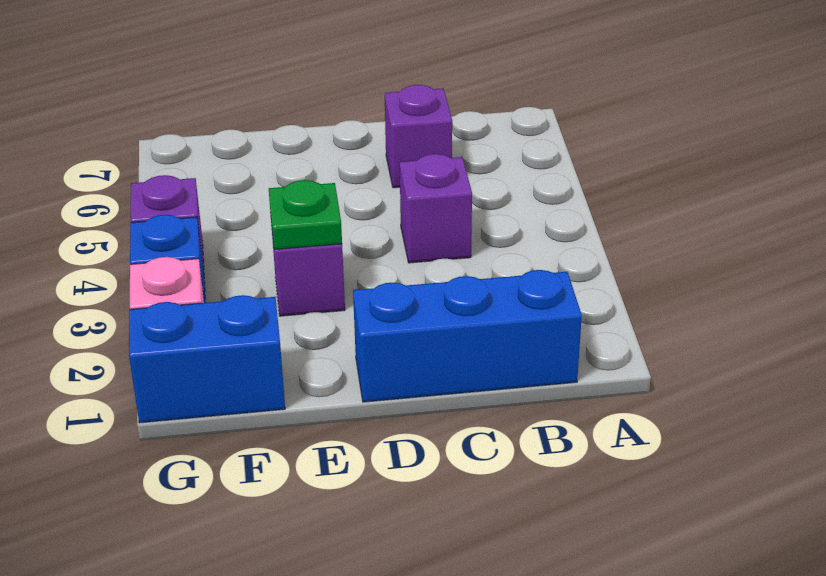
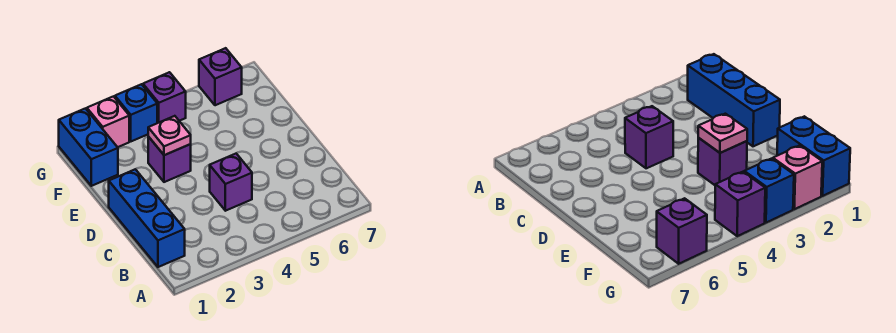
purple 1x1 brick [385,85,452,188] -> purple 1x1 brick moved to [199,48,242,105]
green 1x1 plate [269,180,342,250] -> pink 1x1 plate [148,116,191,155]

